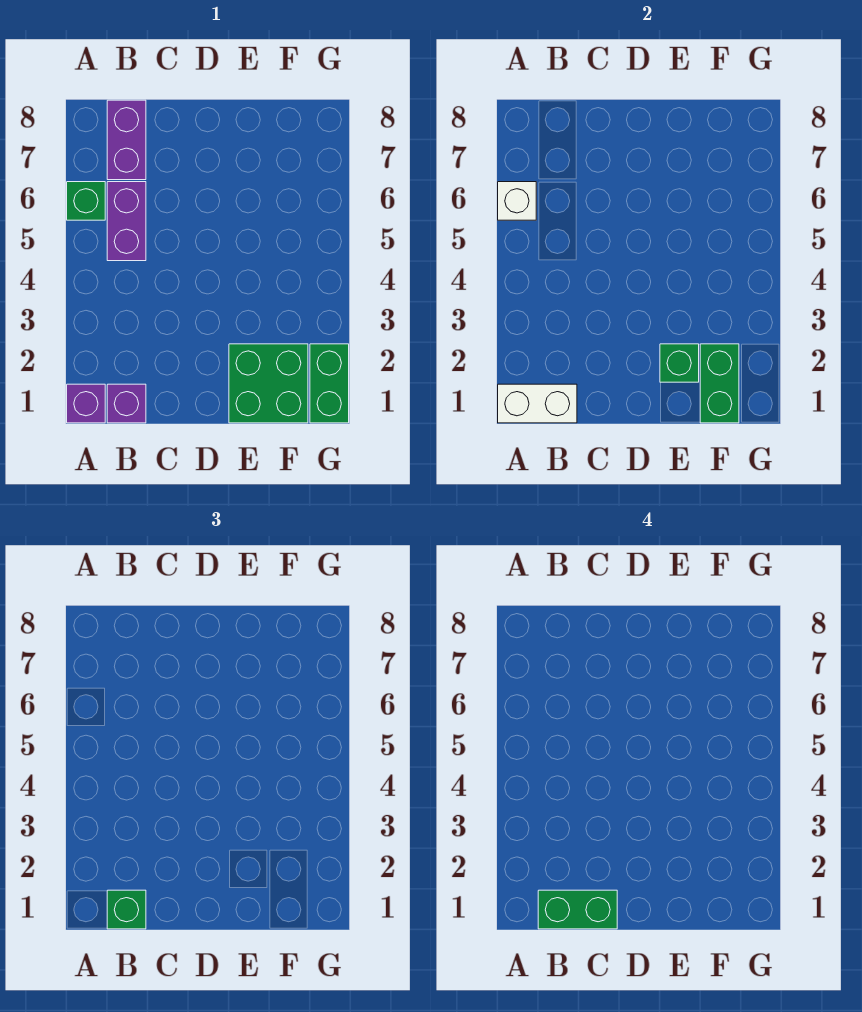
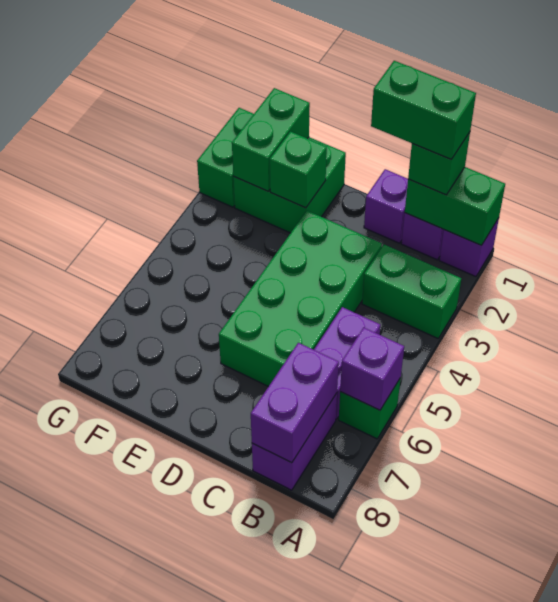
white 1x2 brick [498,384,577,423] -> green 1x2 brick [405,167,505,245]
none -> green 1x2 brick [362,245,461,338]
white 1x1 brick [498,182,536,220] -> purple 1x1 brick [340,328,404,410]
none -> purple 1x2 brick [251,343,339,463]
none -> purple 1x1 brick [364,169,408,243]
none -> green 2x4 brick [219,211,382,386]

